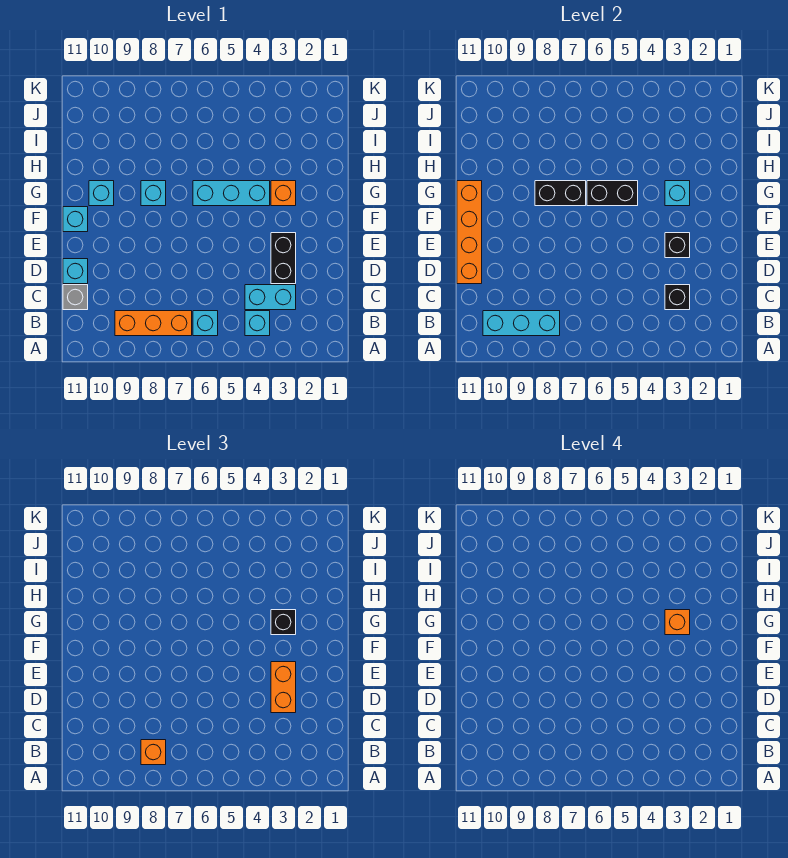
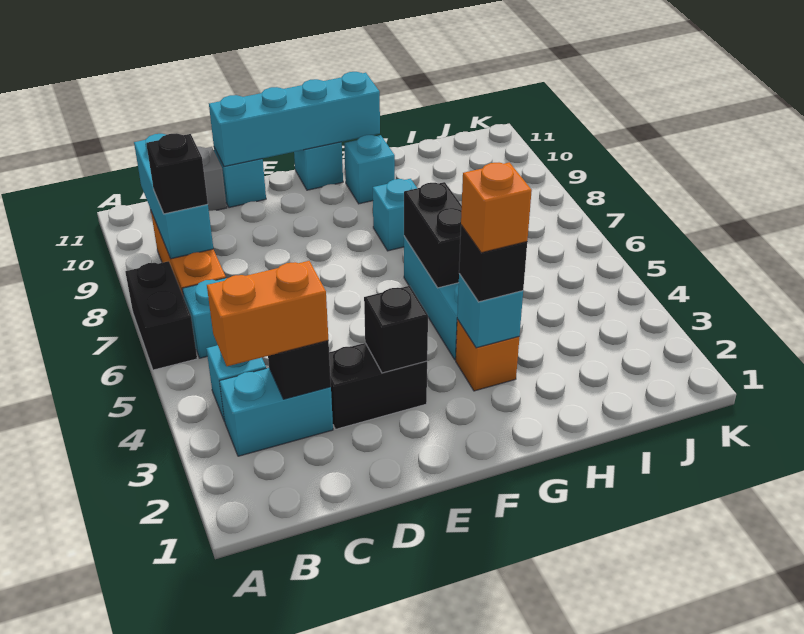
orange 1x1 brick [141,740,166,765] -> black 1x1 brick [146,133,208,214]
cyan 1x2 brick [245,285,296,310] -> cyan 1x2 brick turned to [220,368,333,456]
orange 1x2 brick [271,662,296,713] -> orange 1x2 brick moved to [207,261,328,366]
orange 1x4 brick [457,181,482,284] -> cyan 1x4 brick [209,72,380,167]
black 1x2 brick [535,181,586,206] -> black 1x2 brick moved to [125,261,197,370]

